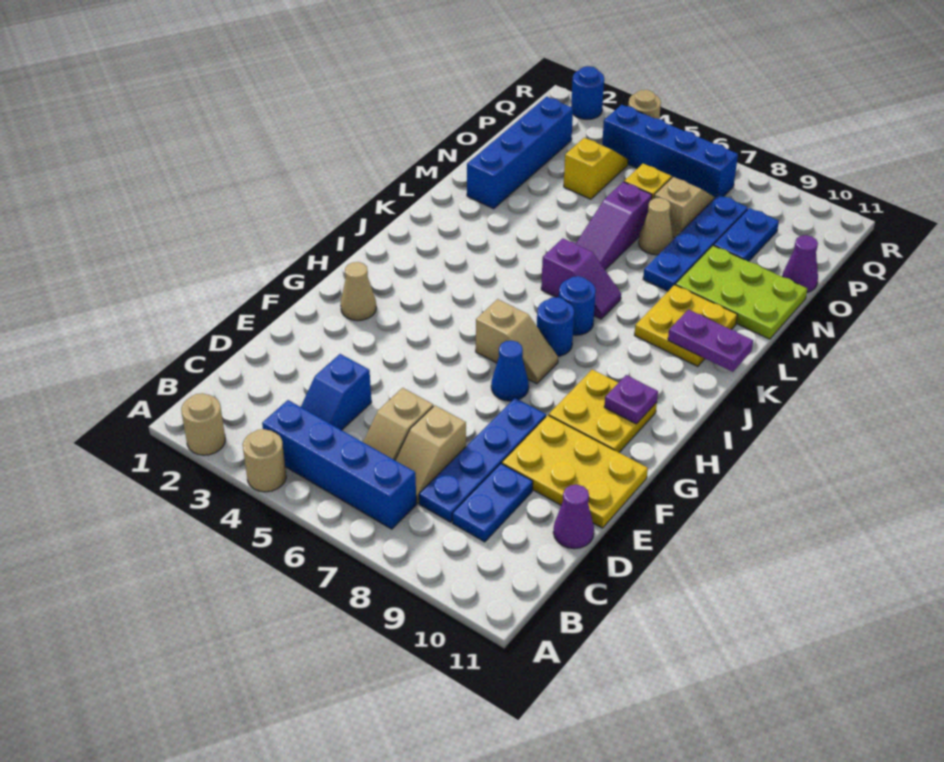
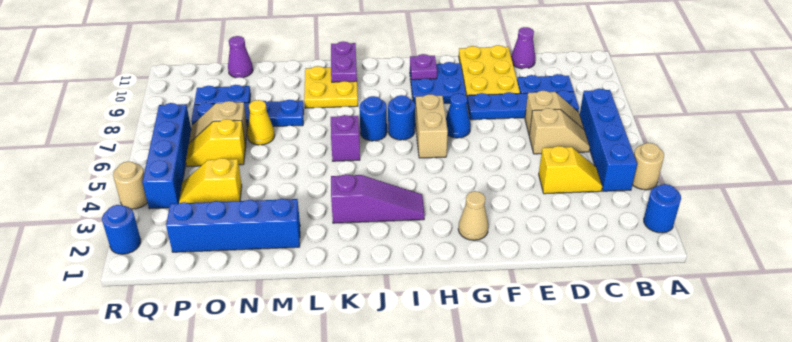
tan 1x1 round brick [181,393,225,455] -> blue 1x1 round brick [644,184,681,233]
blue 1x2 slope [301,354,371,430] -> yellow 1x2 slope [539,146,602,194]
yellow 2x2 plate [549,370,657,452] -> blue 2x2 plate [410,62,466,104]
tan 1x2 slope [476,299,558,384] -> tan 1x2 brick [415,94,448,158]
purple 1x3 slope [576,182,652,270] -> purple 1x3 slope moved to [331,174,424,223]
lime 2x3 plate [675,245,808,339] -> none
tan 1x1 cone [639,198,673,255] -> yellow 1x1 cone [247,100,275,145]

